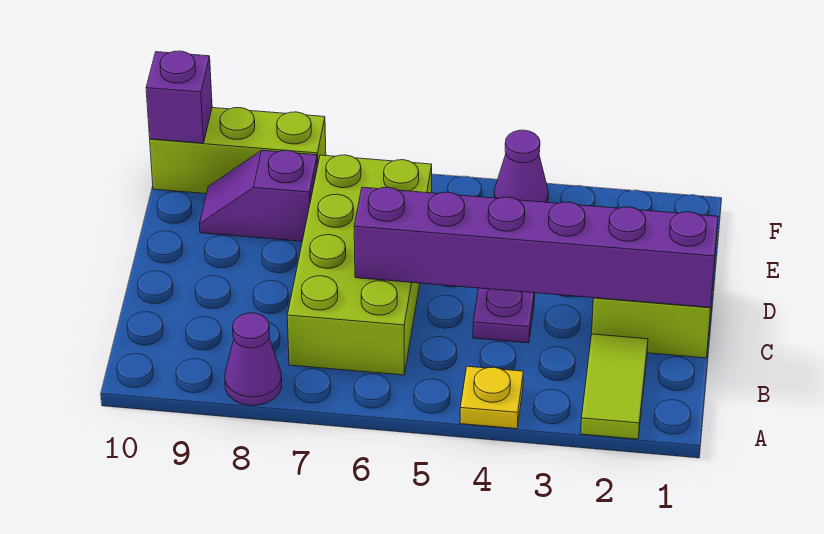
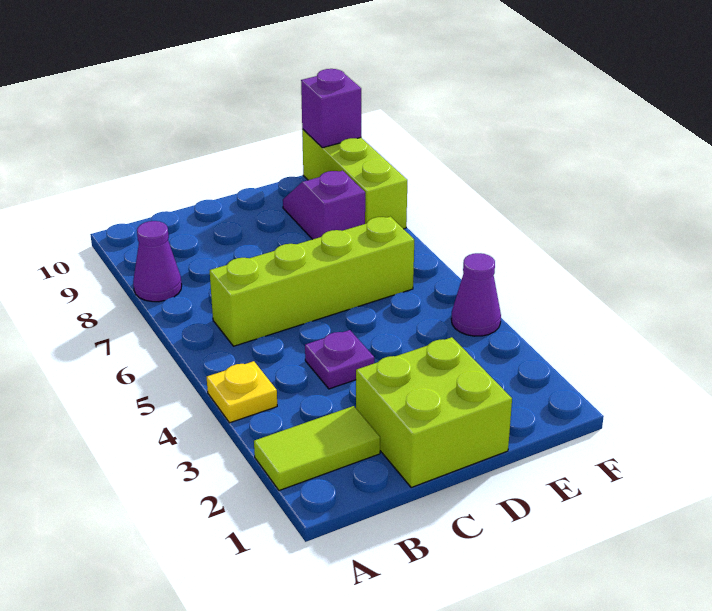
lime 2x4 brick [287,155,432,375] -> lime 1x4 brick [210,217,414,346]
purple 1x6 brick [354,187,718,307] -> none

